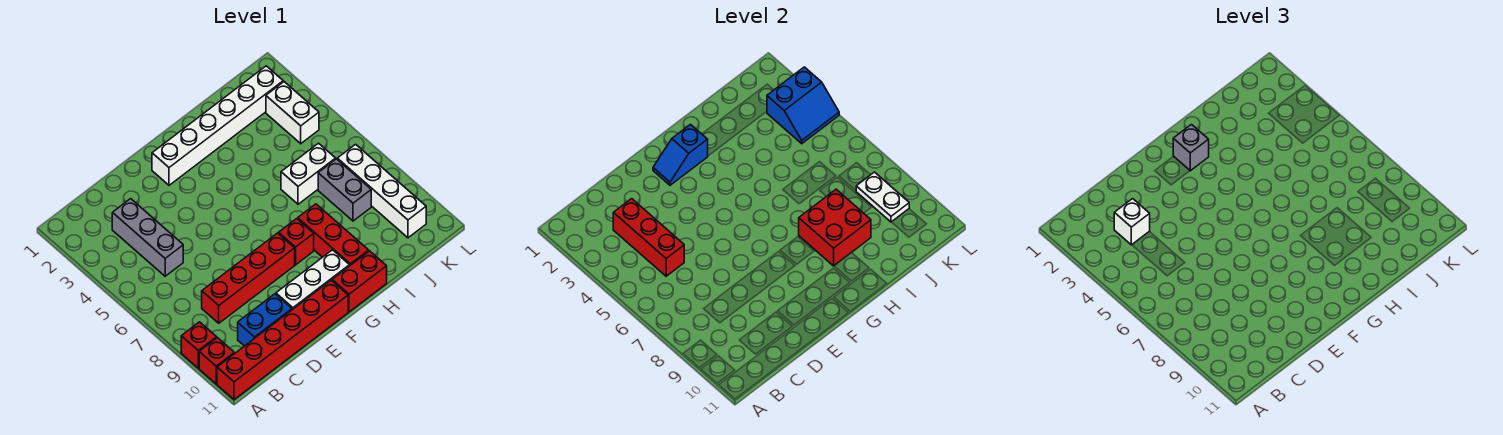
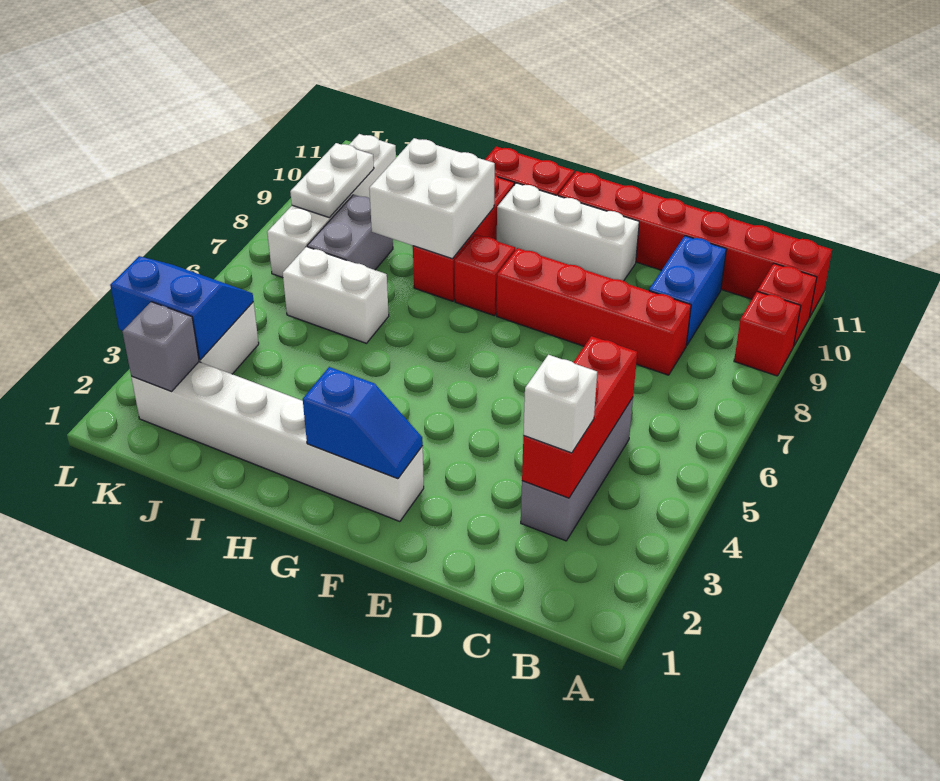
blue 1x2 brick [238,294,292,346] -> blue 1x2 brick turned to [649,236,726,346]
grey 1x1 brick [1173,125,1209,171] -> grey 1x1 brick moved to [123,302,199,391]
red 2x2 brick [799,189,871,266] -> white 2x2 brick [369,138,495,259]

